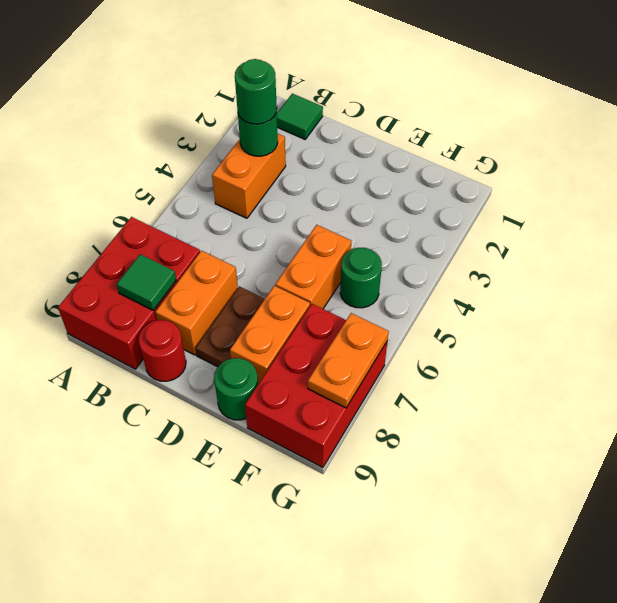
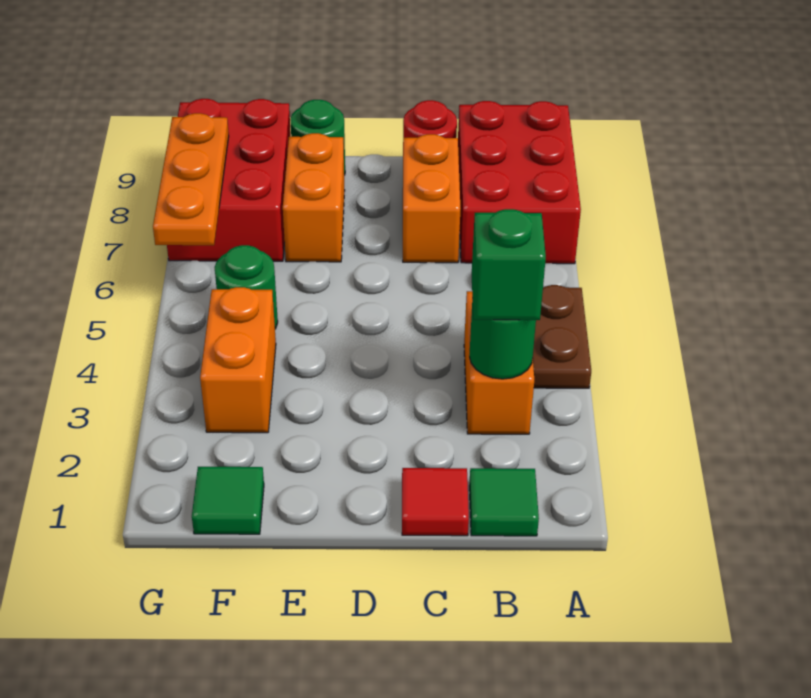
green 1x1 round brick [235,59,277,124] -> green 1x1 brick [472,209,546,320]
green 1x1 tile [117,254,176,310] -> green 1x1 tile moved to [192,467,264,534]
none -> red 1x1 tile [402,468,469,536]
brown 1x2 plate [195,286,265,367] -> brown 1x2 plate moved to [533,285,591,388]
orange 1x2 brick [275,225,351,309] -> orange 1x2 brick moved to [200,287,276,433]
orange 1x2 plate [308,313,389,408] -> orange 1x3 plate [153,113,229,245]

